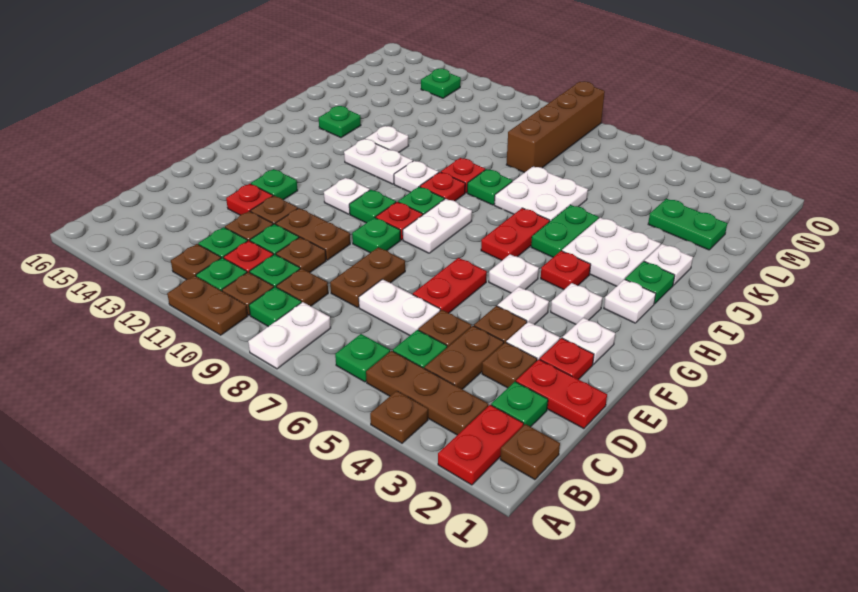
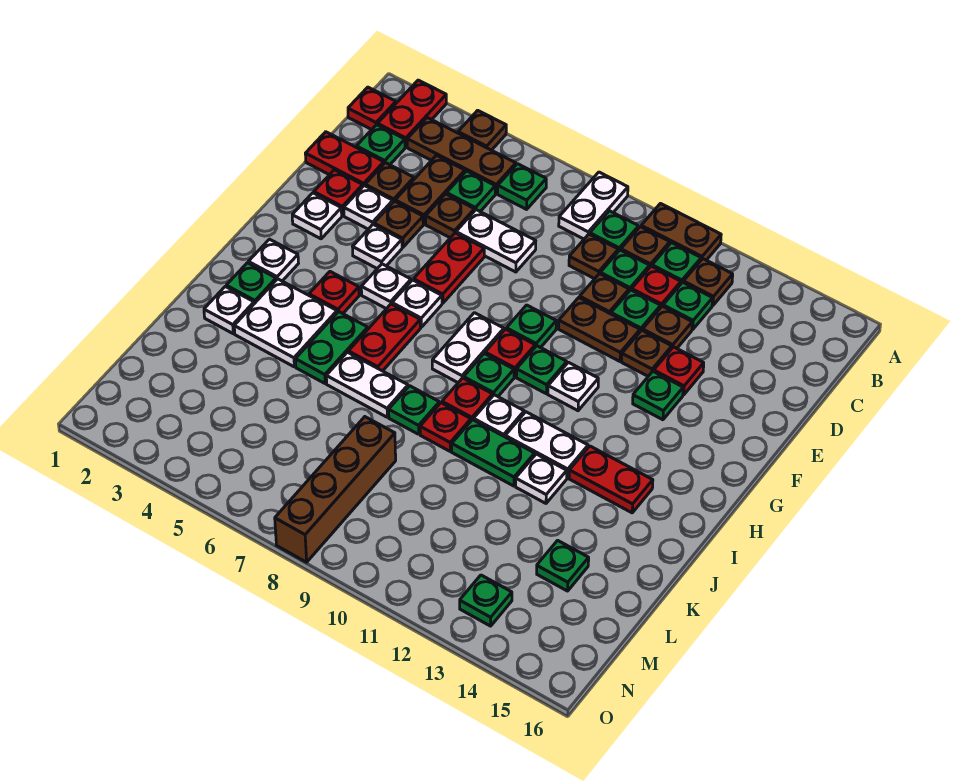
brown 1x1 plate [500,424,560,480] -> red 1x1 plate [348,87,396,130]
brown 1x2 plate [330,247,405,307] -> none
white 1x1 plate [551,283,603,325] -> white 1x1 plate moved to [392,280,442,327]
none -> red 1x2 plate [569,446,653,513]
white 2x2 plate [494,166,588,221] -> white 1x2 plate [326,352,408,417]
green 1x1 plate [319,106,361,138] -> green 1x1 plate moved to [537,540,589,591]
green 1x2 plate [648,199,727,250] -> green 1x2 plate moved to [452,420,535,486]

